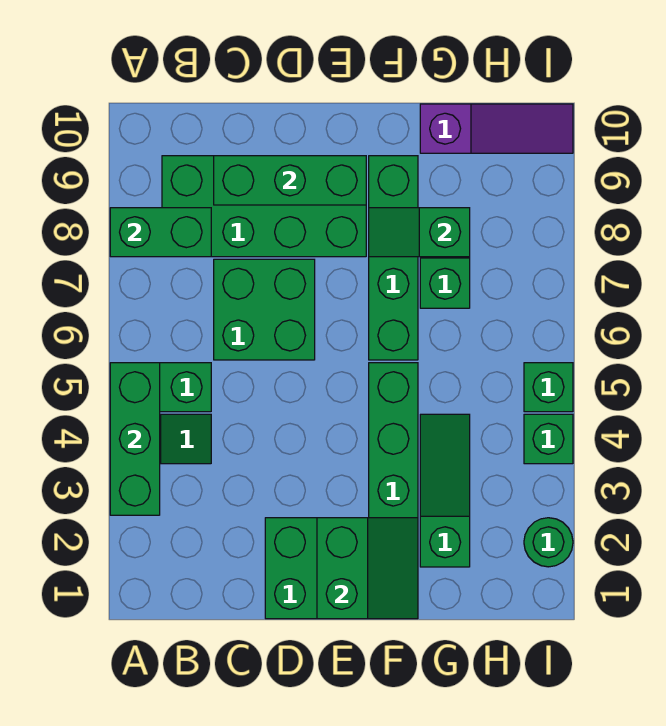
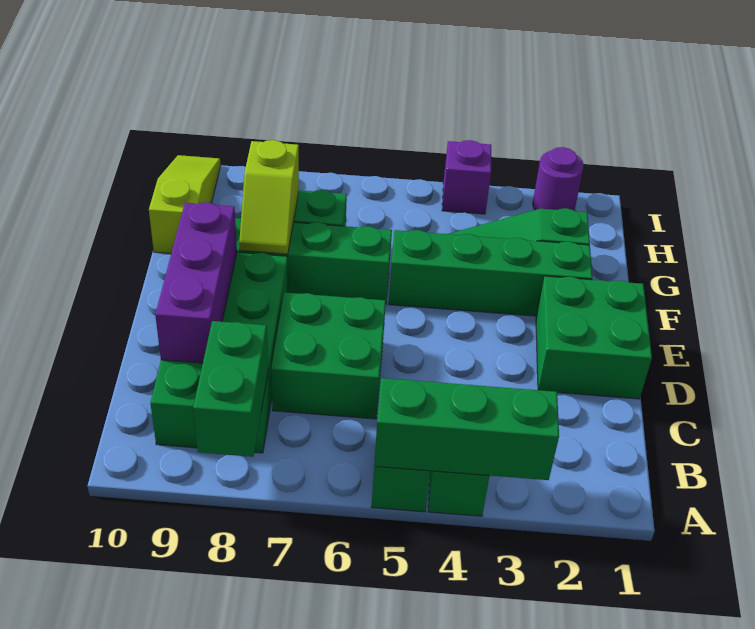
green 1x3 brick [214,156,366,205] -> purple 1x3 brick [155,202,237,363]
green 2x2 slope [317,518,418,619] -> none
green 1x2 slope [369,208,470,257] -> lime 1x2 slope [239,140,299,254]
purple 1x3 slope [420,104,573,153] -> lime 1x3 slope [149,155,221,253]
green 1x1 round brick [524,518,573,567] -> purple 1x1 round brick [533,147,584,211]
green 1x1 brick [524,414,573,464] -> purple 1x1 brick [442,140,491,214]
green 1x1 brick [524,363,573,412] -> none

